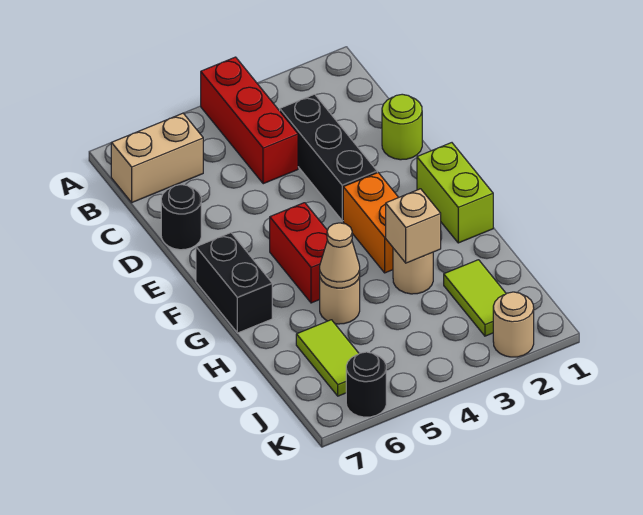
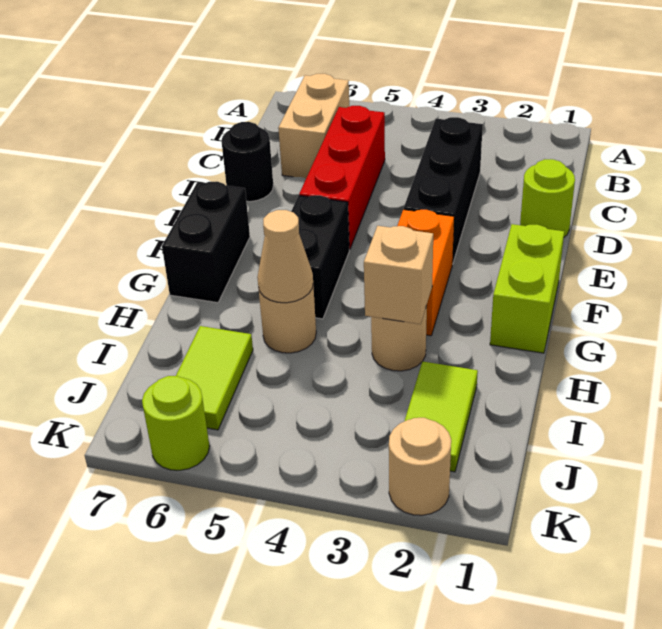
red 1x3 brick [201,57,298,184] -> red 1x3 brick moved to [299,106,385,249]
tan 1x2 brick [111,113,203,202] -> tan 1x2 brick turned to [278,74,349,178]
red 1x2 brick [270,203,327,303] -> black 1x2 brick [291,195,349,319]
black 1x1 round brick [346,352,386,417] -> lime 1x1 round brick [142,376,210,470]

